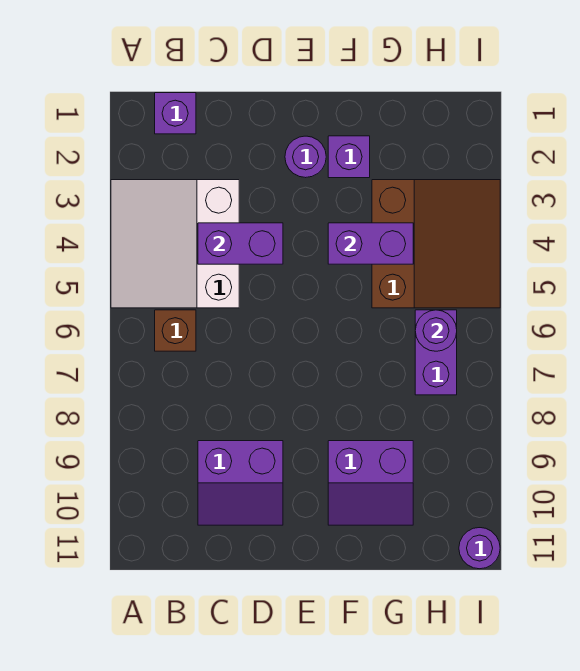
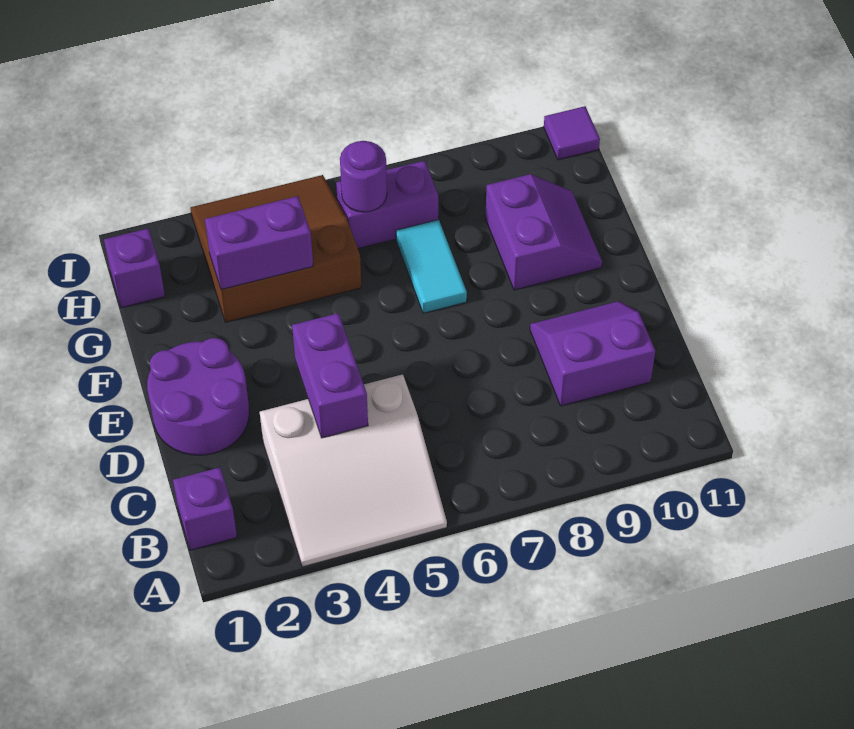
brown 1x1 brick [155,310,196,351] -> none
purple 2x2 slope [198,441,283,525] -> purple 2x2 slope turned to [530,301,655,406]
purple 1x1 round brick [285,136,326,178] -> purple 2x2 round brick [147,338,249,455]
purple 1x1 brick [328,136,370,178] -> purple 1x1 brick moved to [104,228,165,308]
purple 1x2 brick [328,223,413,264] -> purple 1x2 brick turned to [205,196,313,289]
none -> cyan 1x2 tile [396,220,467,313]
purple 1x1 round brick [459,528,500,569] -> purple 1x1 tile [544,106,600,160]

